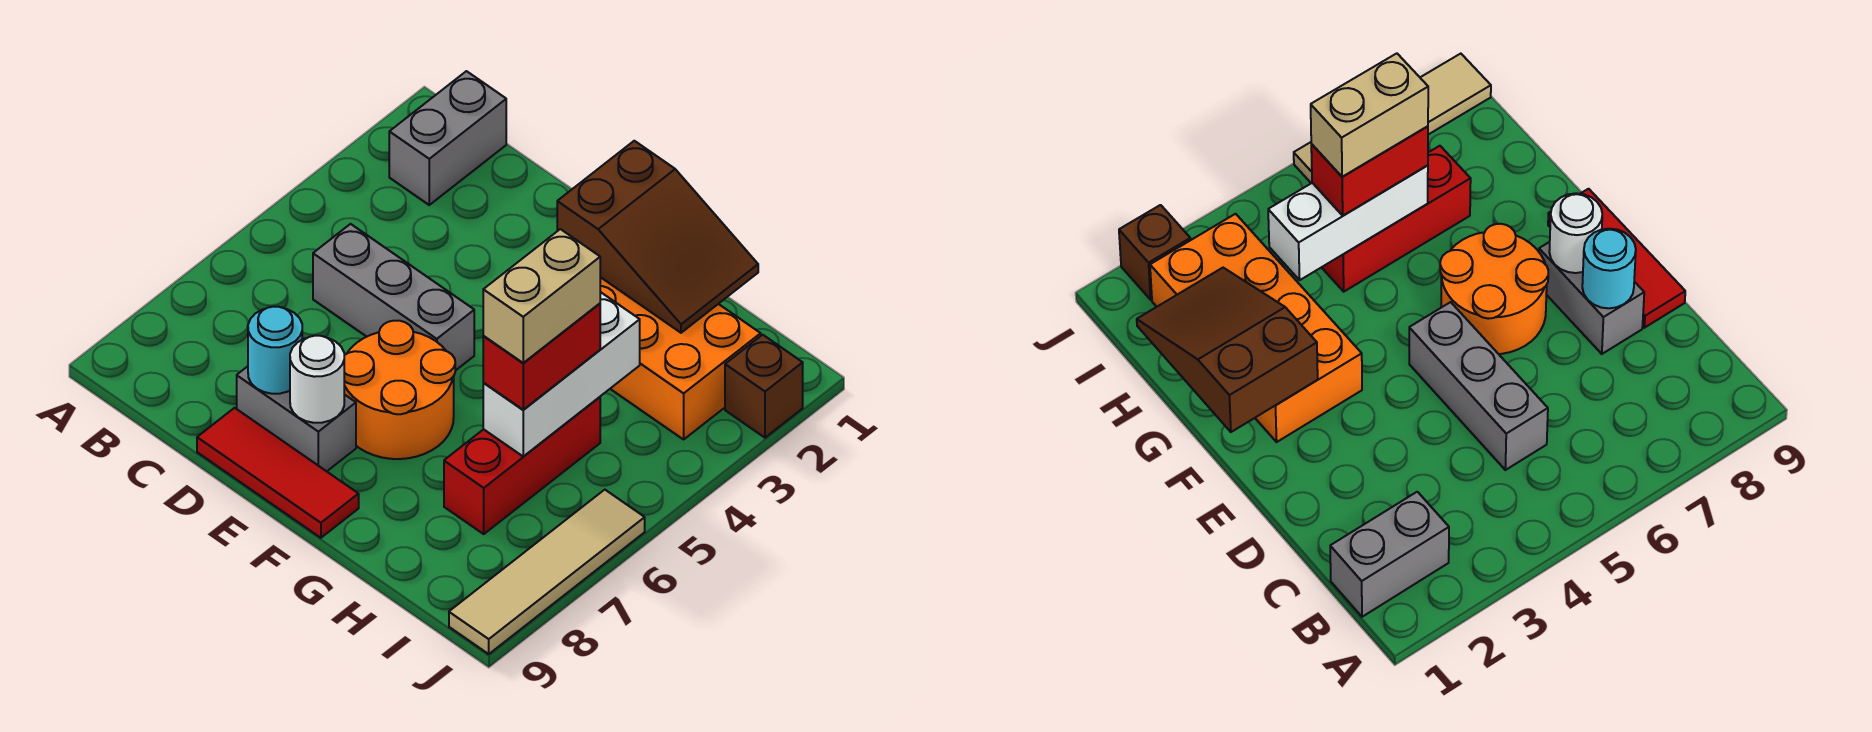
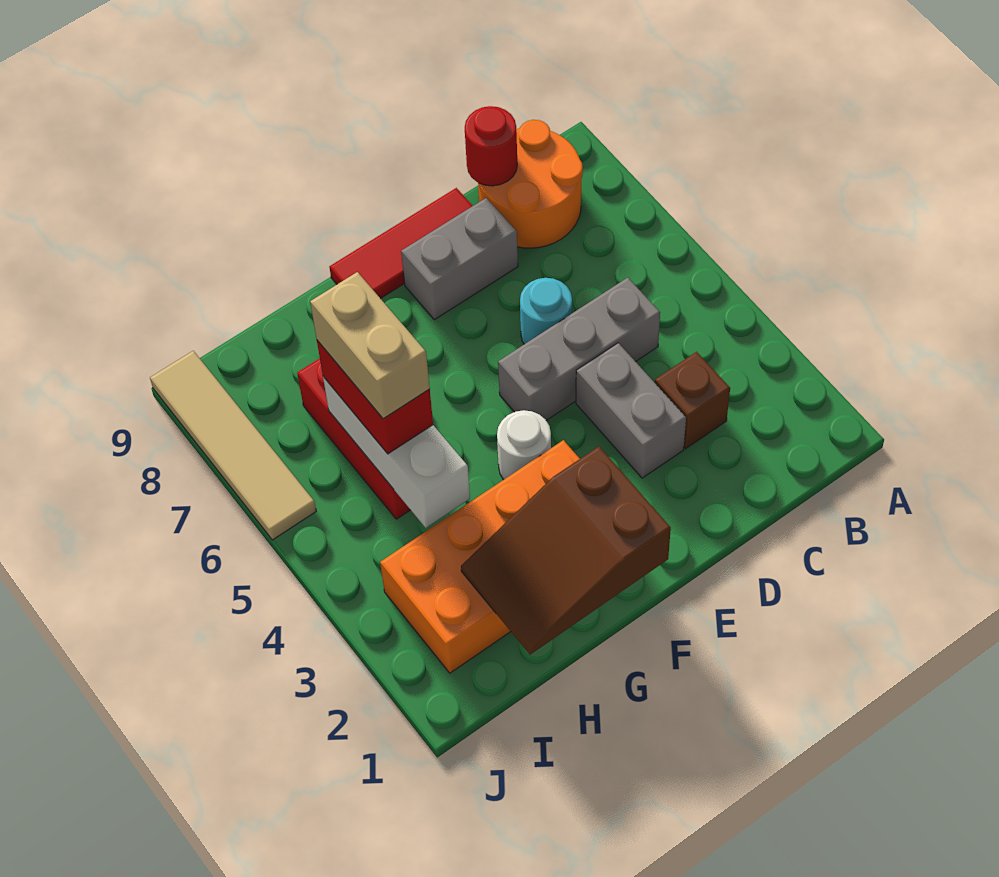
grey 1x2 brick [389,71,506,205] -> grey 1x2 brick moved to [576,343,686,478]
none -> red 1x1 round brick [465,106,517,186]
cyan 1x1 round brick [248,307,302,394] -> cyan 1x1 round brick moved to [520,278,572,344]
orange 2x2 round brick [344,321,455,459] -> orange 2x2 round brick moved to [478,120,583,248]
white 1x1 round brick [290,336,344,423] -> white 1x1 round brick moved to [497,410,551,480]
brown 1x1 brick [725,335,803,438] -> brown 1x1 brick moved to [655,352,730,448]

